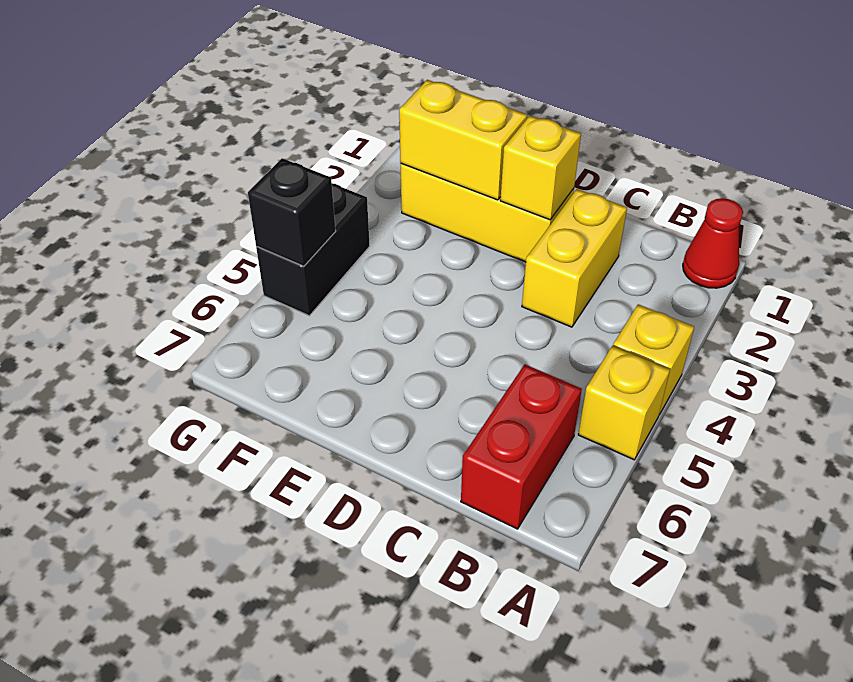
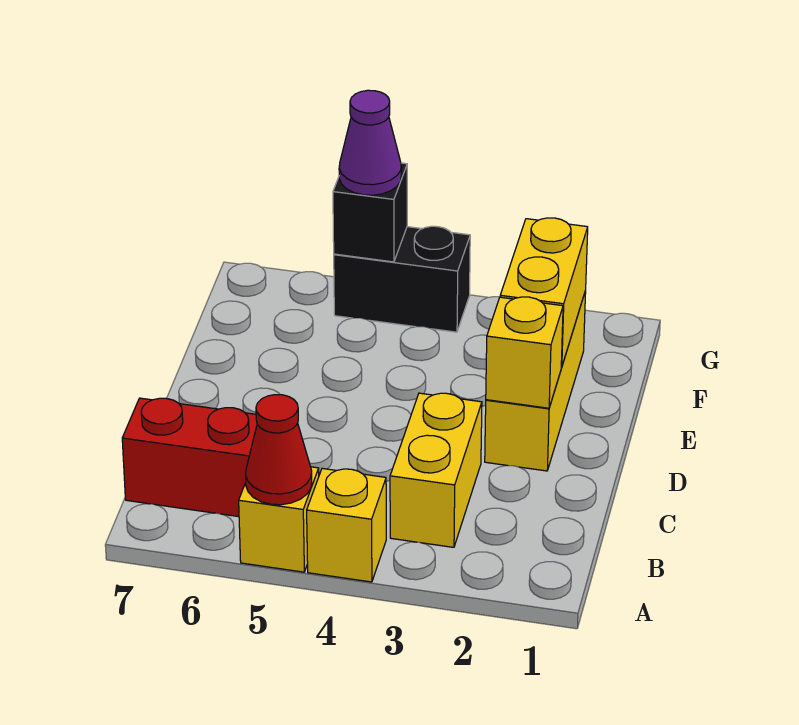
red 1x1 cone [683,198,743,288] -> red 1x1 cone moved to [246,395,312,505]
yellow 1x2 brick [522,189,627,327] -> yellow 1x2 brick turned to [390,393,482,547]
none -> purple 1x1 cone [339,90,401,195]

